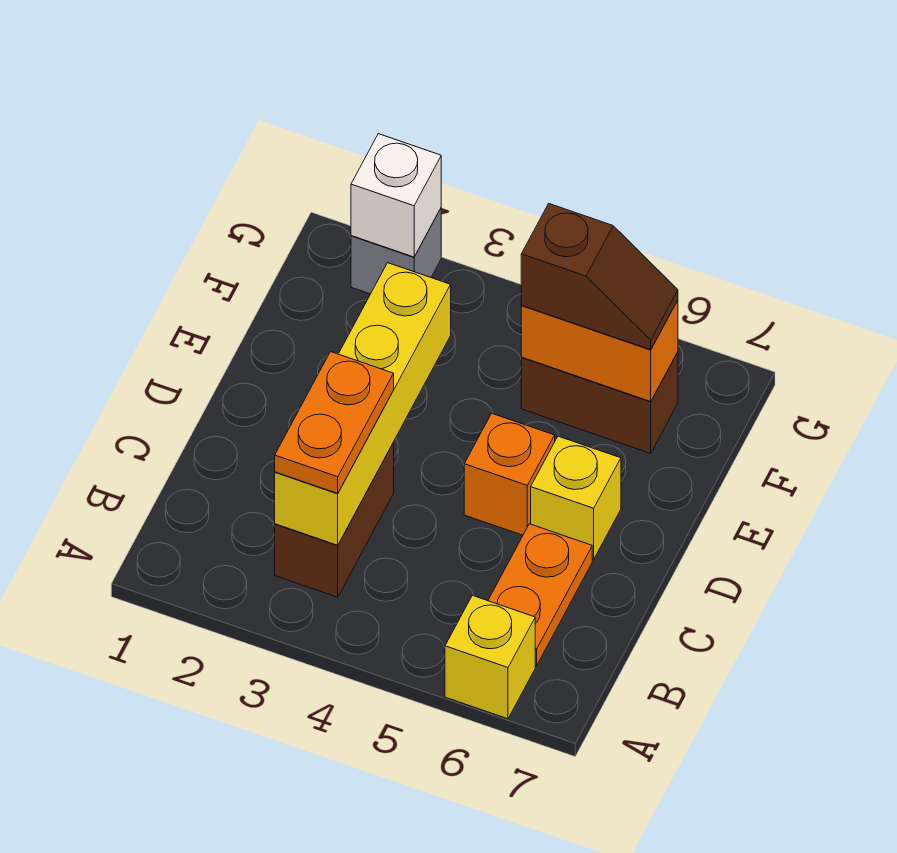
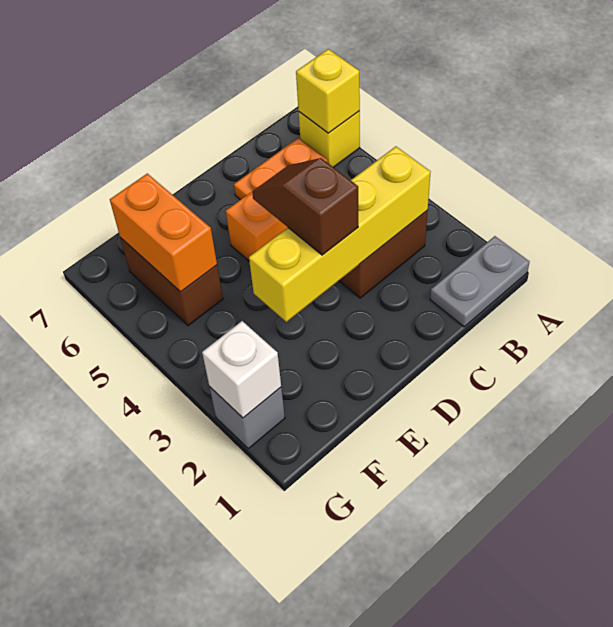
none -> grey 1x2 plate [430,236,530,327]
orange 1x2 plate [275,352,394,493] -> none
yellow 1x1 brick [531,436,621,560] -> yellow 1x1 brick moved to [296,49,360,133]
brown 1x2 slope [521,204,678,350] -> brown 1x2 slope moved to [252,158,358,255]

